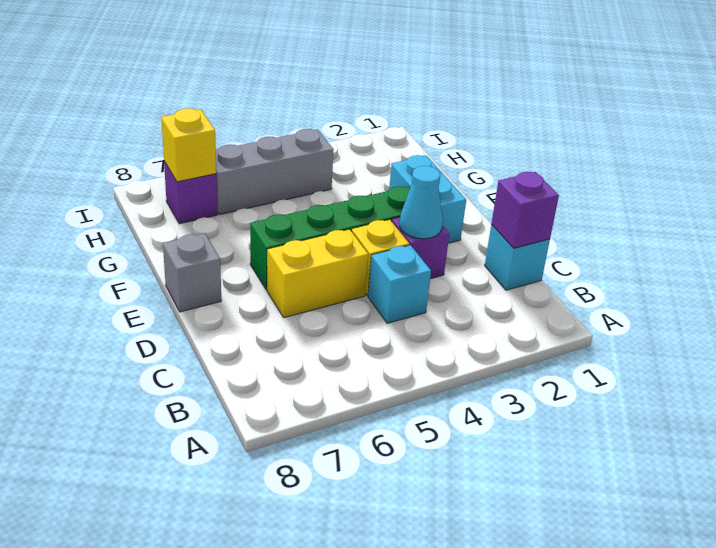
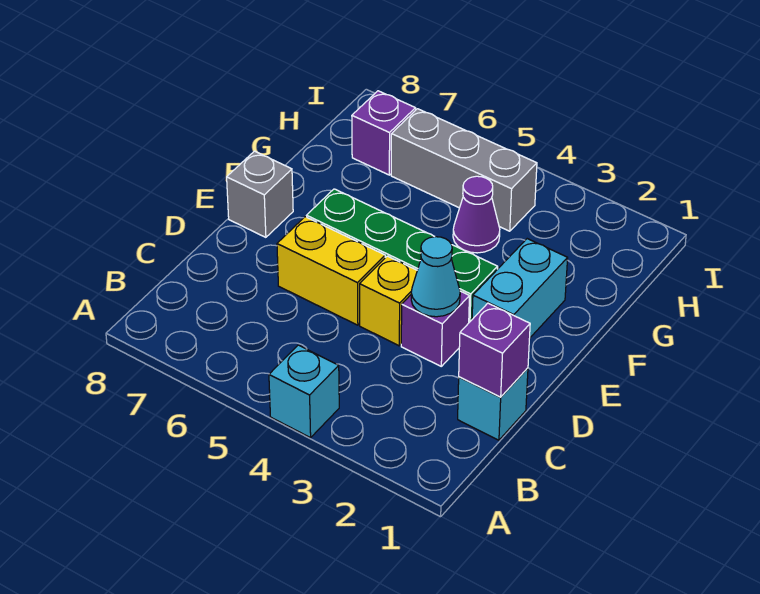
cyan 1x1 brick [368,245,431,323] -> cyan 1x1 brick moved to [269,345,339,438]
none -> purple 1x1 cone [453,176,500,253]
yellow 1x1 brick [161,108,216,182] -> none

